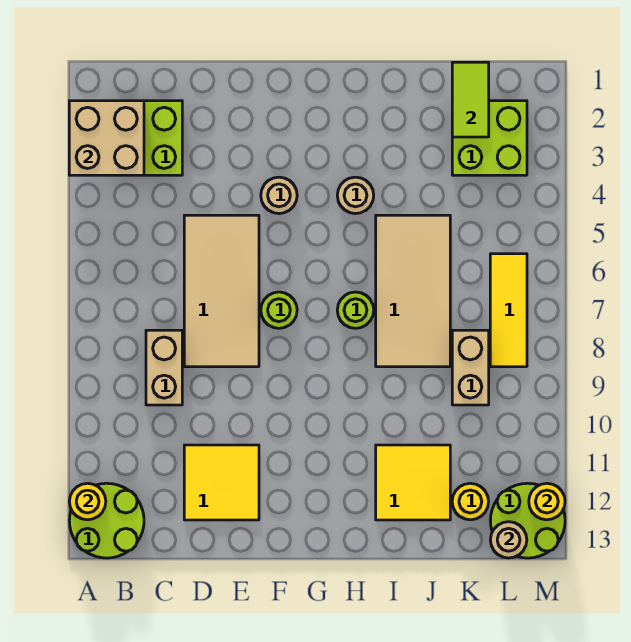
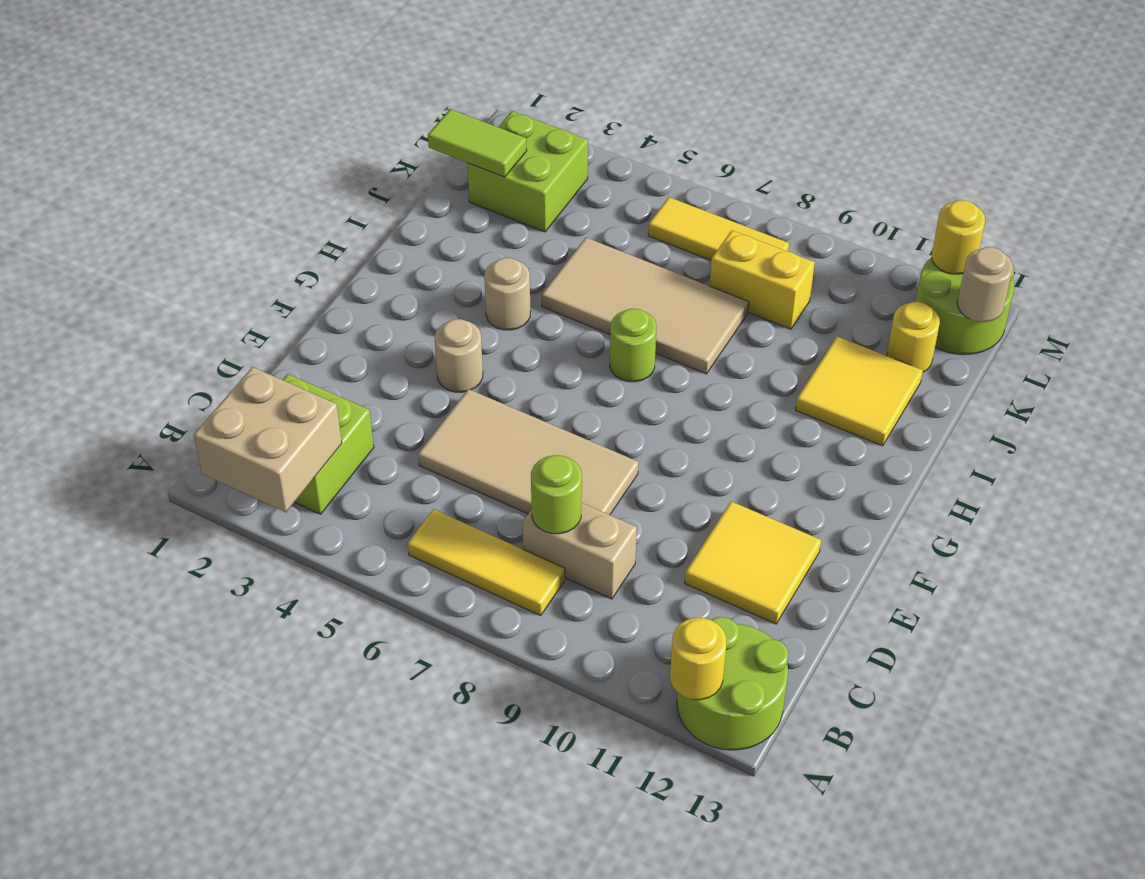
none -> yellow 1x3 tile [408,509,565,616]
lime 1x1 round brick [261,292,297,328] -> lime 1x1 round brick moved to [531,455,582,534]
tan 1x2 brick [452,330,489,405] -> yellow 1x2 brick [710,231,815,329]

